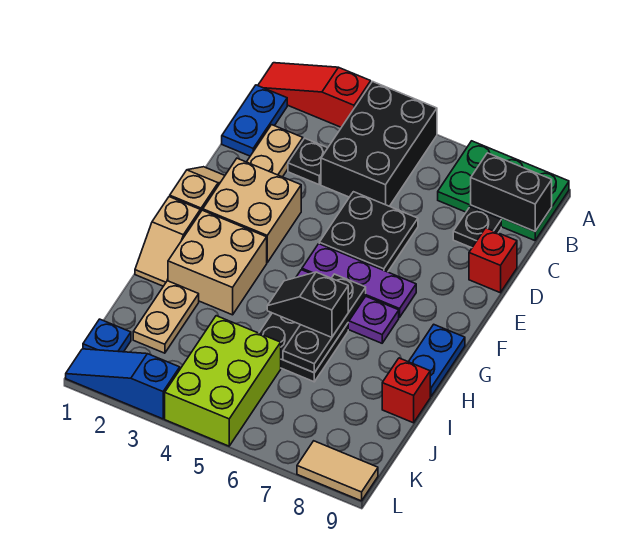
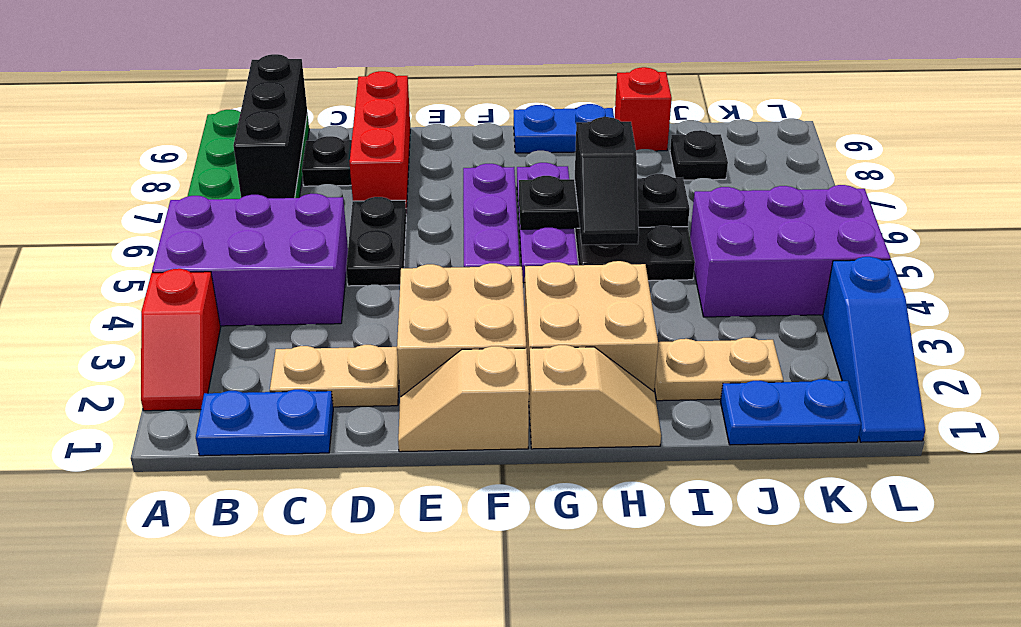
red 1x3 slope [258,63,371,127] -> red 1x2 slope [141,269,221,411]
black 2x3 brick [321,82,437,206] -> purple 2x3 brick [152,194,348,326]
black 1x2 brick [471,153,552,231] -> black 1x3 brick [233,54,307,198]
black 1x1 plate [288,138,327,184] -> black 1x1 plate moved to [670,130,728,180]
black 2x2 plate [319,192,418,272] -> black 1x2 plate [346,197,406,286]
red 1x1 brick [469,228,517,293] -> red 1x3 brick [350,71,410,214]
lime 2x3 brick [165,316,281,446] -> purple 2x3 brick [690,185,891,317]
blue 1x1 plate [83,319,131,352] -> blue 1x2 plate [721,379,861,445]
tan 1x2 tile [297,441,378,501] -> none

